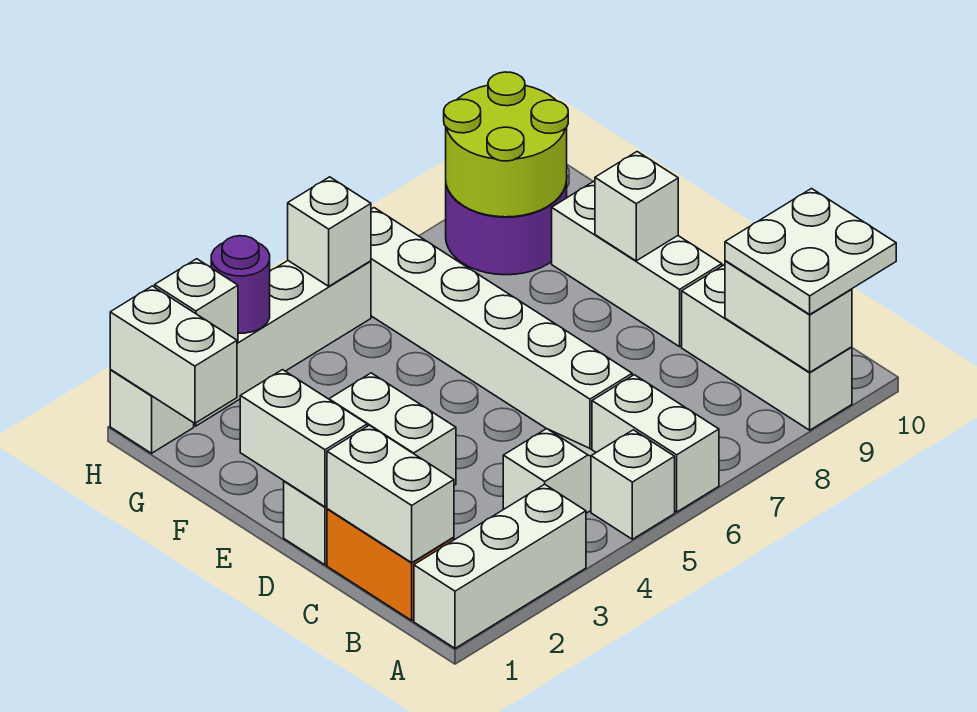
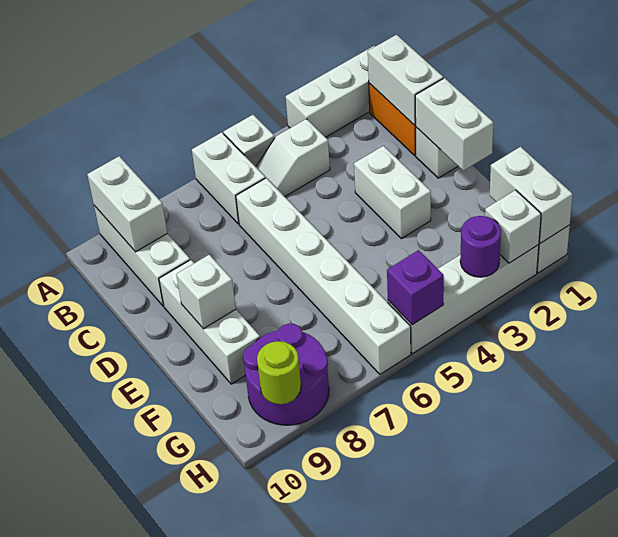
white 2x2 plate [725,189,896,314] -> none
lime 2x2 round brick [444,72,568,217] -> lime 1x1 round brick [257,341,301,404]
white 1x1 brick [288,177,371,286] -> purple 1x1 brick [387,250,444,325]

